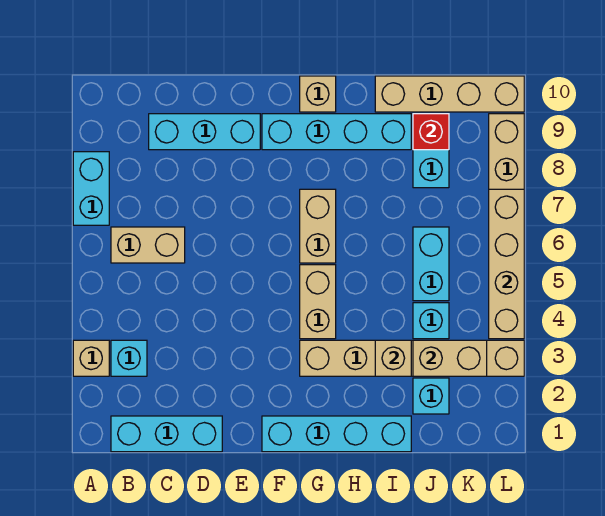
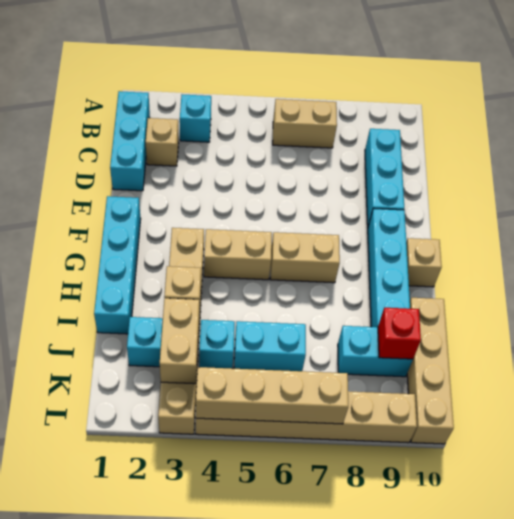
tan 1x1 brick [73,340,109,376] -> tan 1x1 brick moved to [146,118,179,166]
cyan 1x2 brick [73,152,109,225] -> none
tan 1x2 brick [111,227,185,263] -> tan 1x2 brick turned to [273,99,337,148]

